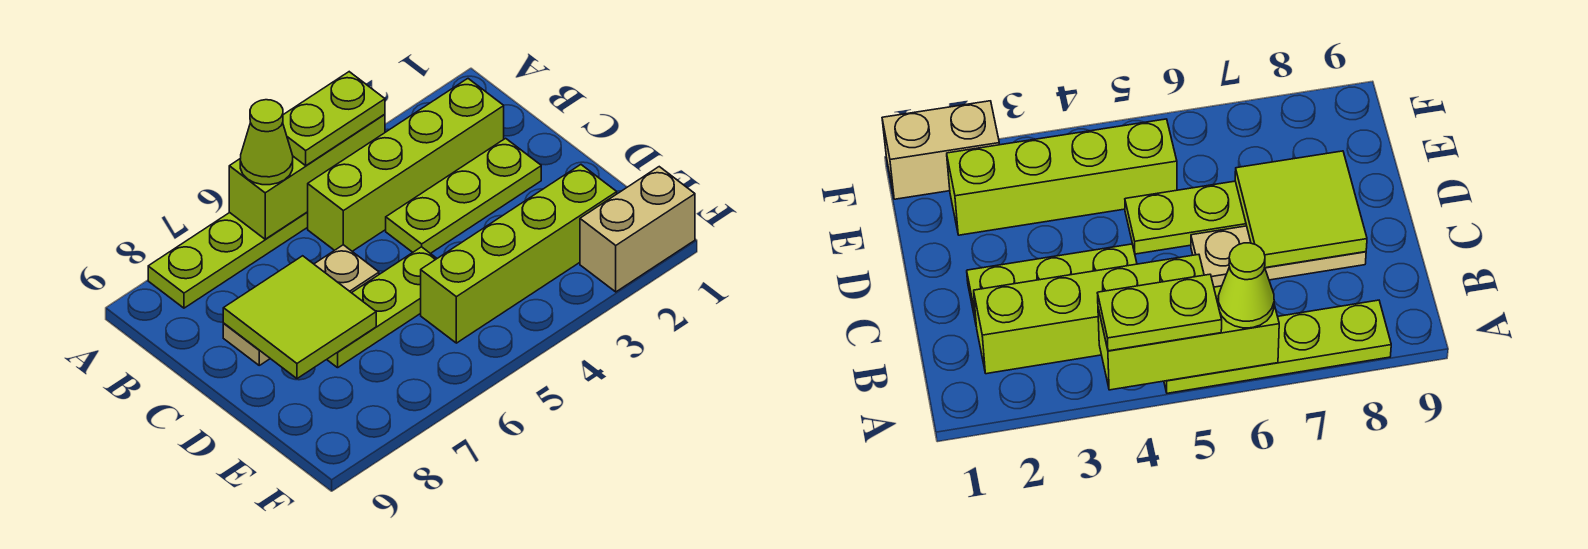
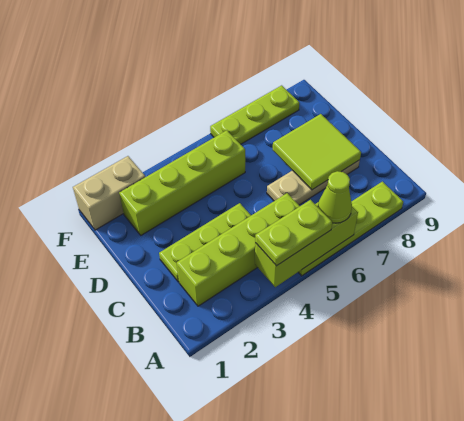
lime 1x3 plate [327,247,437,368] -> lime 1x3 plate moved to [210,85,299,144]

